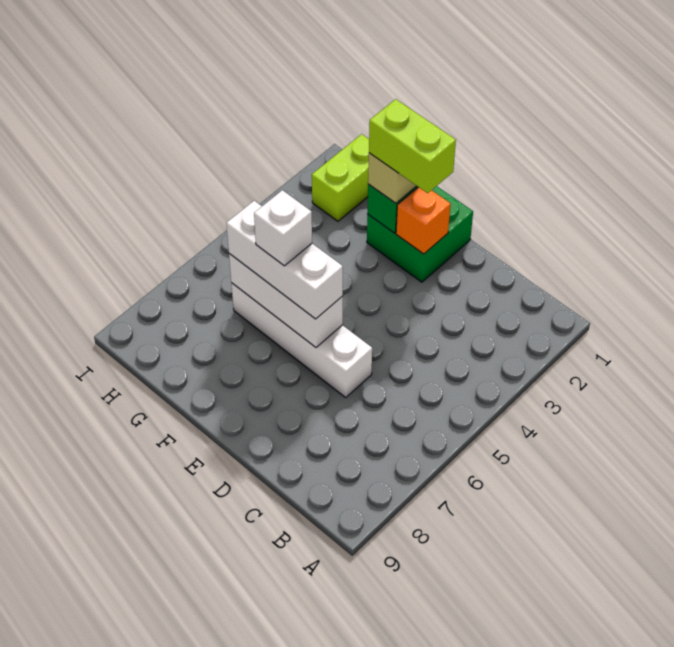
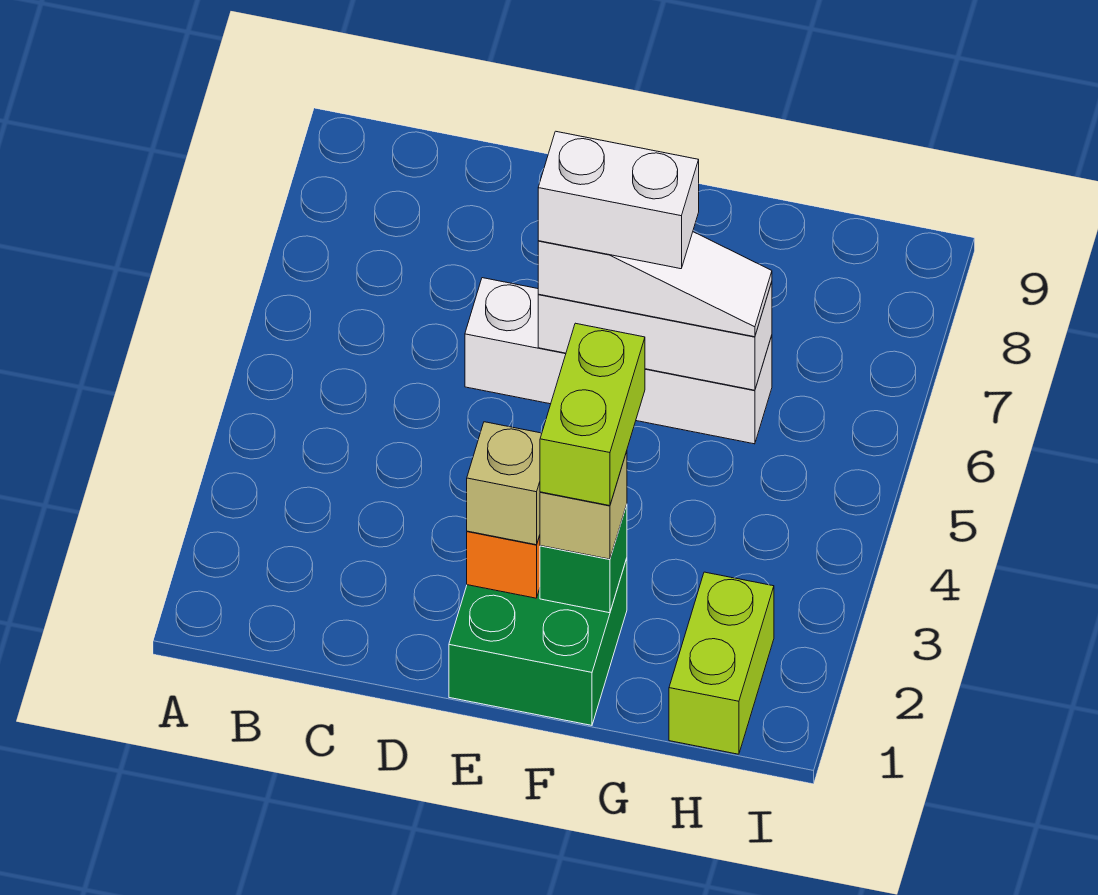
none -> tan 1x1 brick [467,422,542,545]
lime 1x2 brick [369,99,456,193] -> lime 1x2 brick turned to [540,323,645,506]
white 1x3 brick [226,201,343,319] -> white 1x3 slope [538,232,772,337]
white 1x1 brick [254,190,312,266] -> white 1x2 brick [538,131,699,269]

